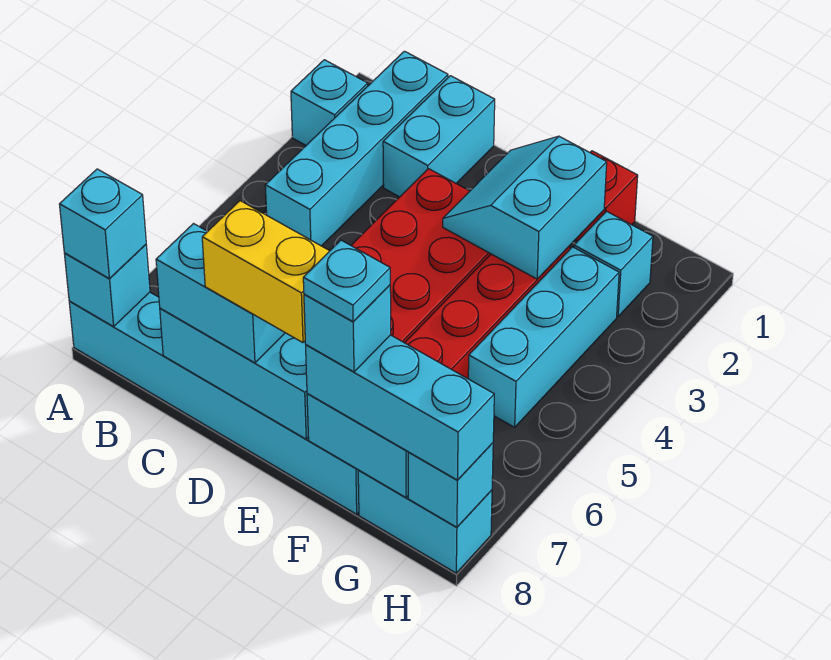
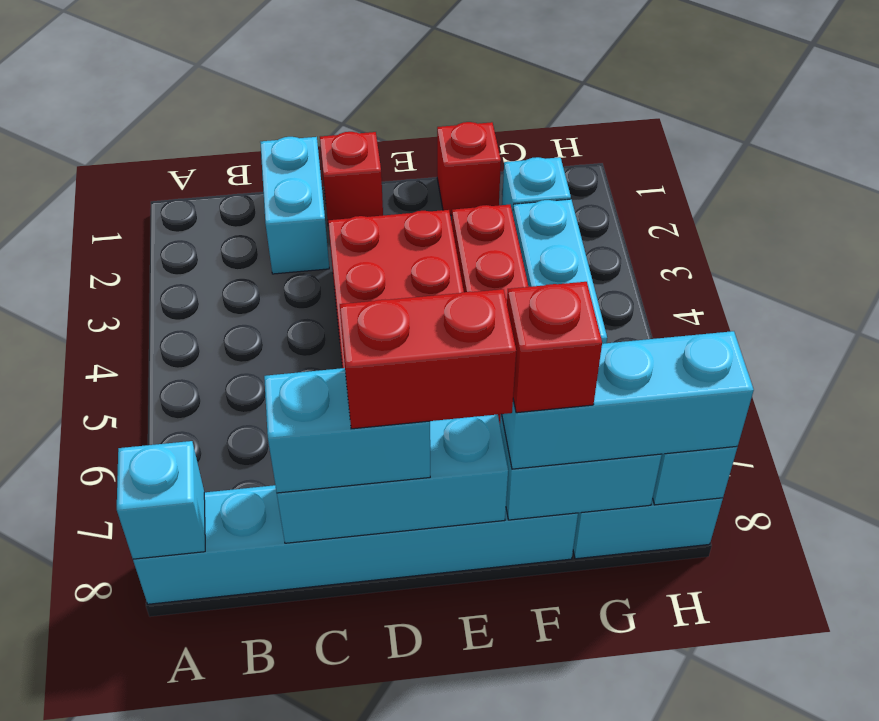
cyan 1x1 brick [291,60,368,145] -> none
cyan 1x1 brick [59,169,146,278] -> none
cyan 1x4 brick [265,51,448,246] -> none
none -> red 1x1 brick [320,132,383,226]
yellow 1x2 brick [202,201,329,343] -> red 1x2 brick [340,289,516,429]
cyan 2x2 slope [443,136,607,279] -> none
cyan 1x1 brick [304,285,391,372] -> red 1x1 brick [507,282,602,413]
cyan 1x1 plate [303,240,390,322] -> none

